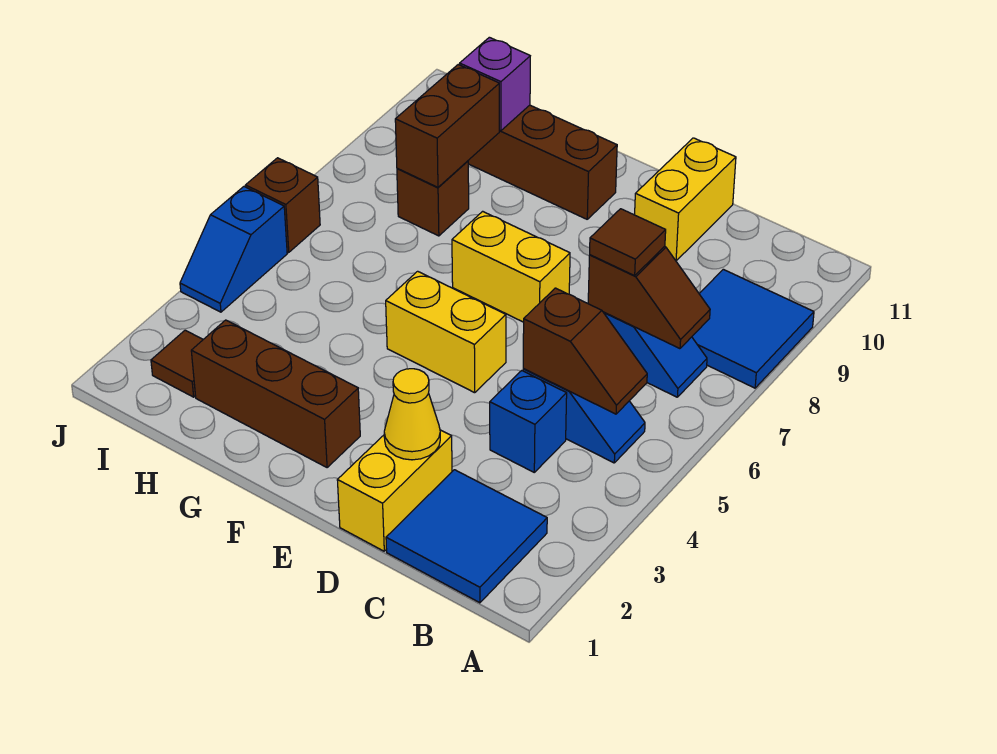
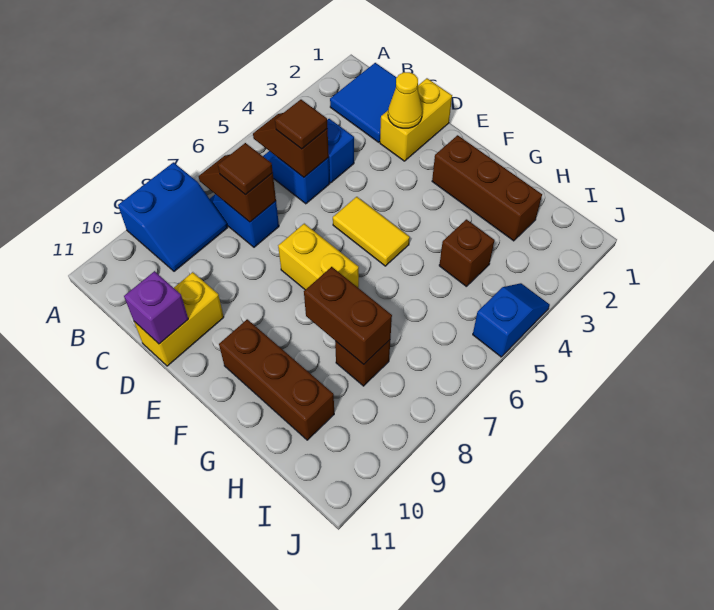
blue 2x2 tile [692,269,814,388] -> blue 2x2 slope [118,162,228,271]
yellow 1x2 brick [386,271,506,393] -> yellow 1x2 tile [333,197,410,266]
brown 1x2 brick [395,65,499,187] -> brown 1x2 brick turned to [304,267,392,364]
purple 1x1 brick [460,37,530,131] -> purple 1x1 brick moved to [124,271,188,344]
brown 1x1 tile [151,330,203,397] -> brown 1x1 tile moved to [275,100,327,149]
brown 1x1 brick [246,158,320,252] -> brown 1x1 brick moved to [439,219,494,287]

